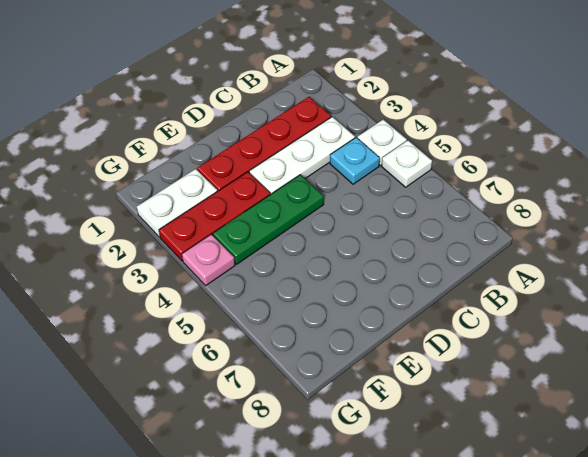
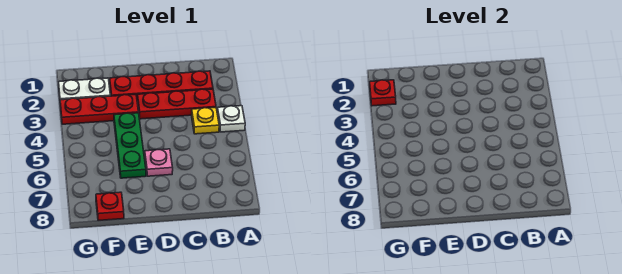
white 1x1 plate [382,140,432,187] -> none
white 1x3 plate [249,117,355,194] -> red 1x3 plate [138,89,216,119]
cyan 1x1 plate [330,137,380,184] -> yellow 1x1 plate [192,108,219,134]
green 1x3 plate [213,175,324,264] -> green 1x3 plate turned to [114,113,146,178]
none -> red 1x1 plate [96,192,124,221]
none -> red 1x1 plate [370,80,396,106]
pink 1x1 plate [182,234,235,285] -> pink 1x1 plate moved to [145,149,173,176]

